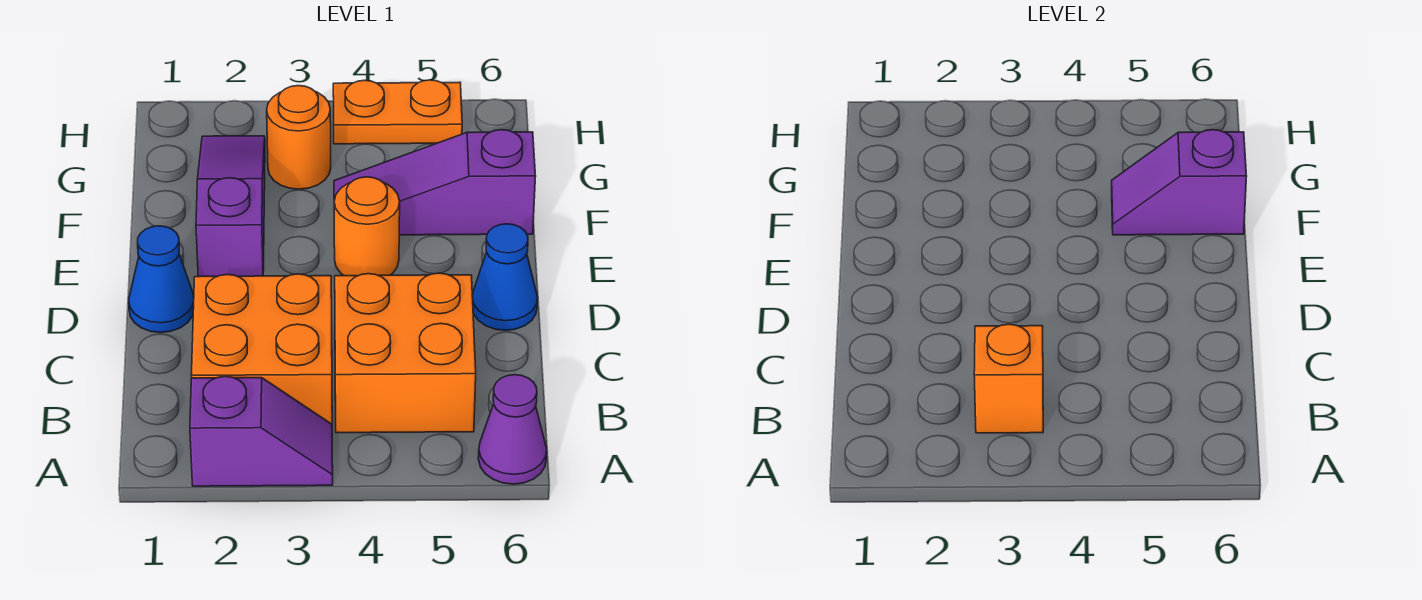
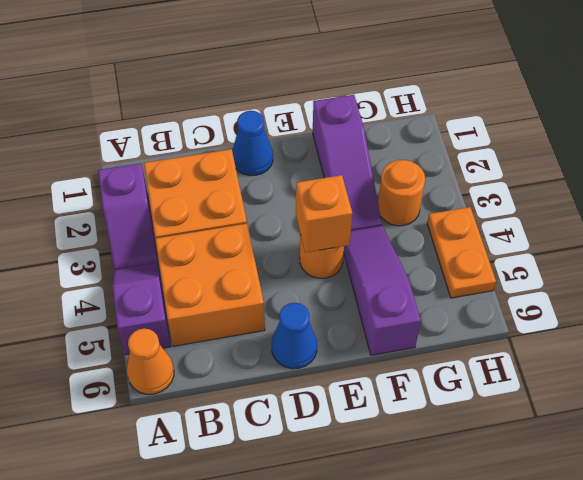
purple 1x1 cone [478,375,547,484] -> orange 1x1 cone [127,328,174,394]
orange 1x1 brick [974,324,1043,433] -> orange 1x1 brick moved to [296,175,352,253]
purple 1x3 slope [196,136,265,277] -> purple 1x3 slope turned to [313,95,382,231]
purple 1x2 slope [1112,130,1247,235] -> purple 1x2 slope moved to [112,263,171,355]

